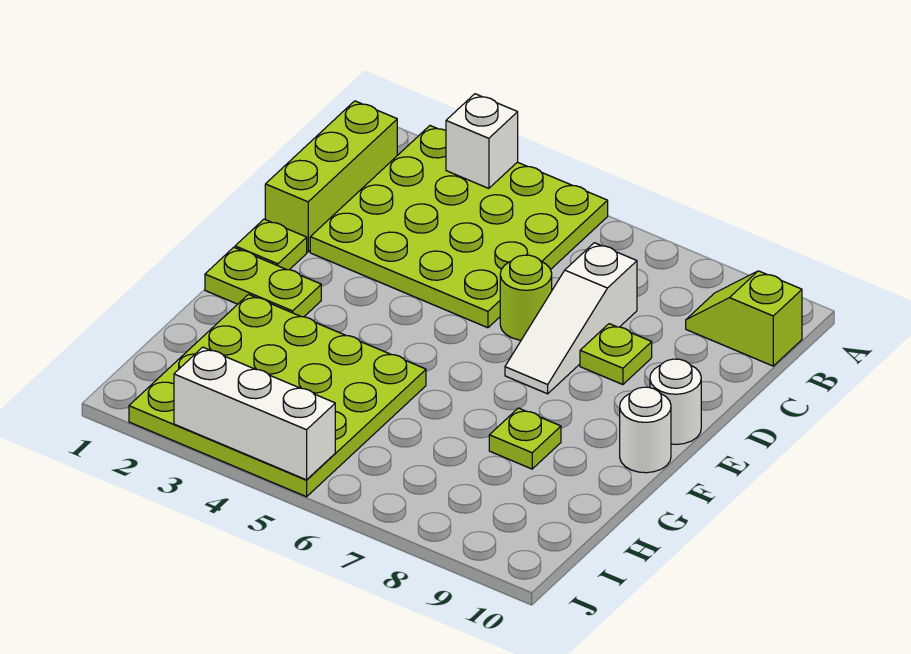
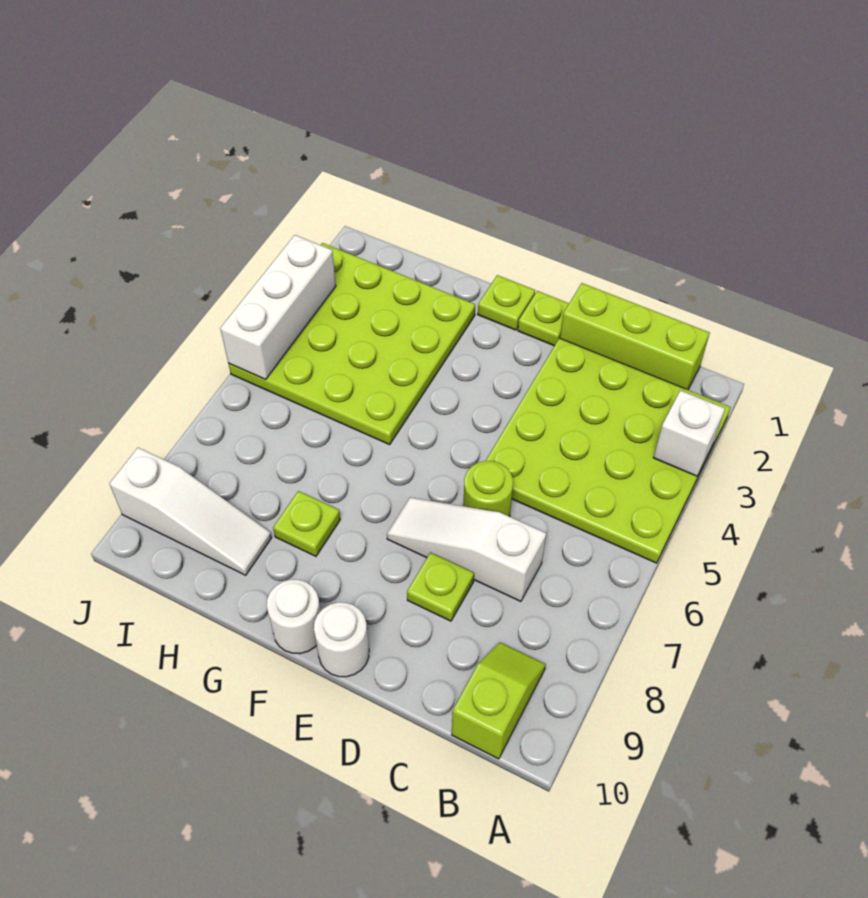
lime 1x2 plate [205,247,321,317] -> lime 1x1 plate [478,275,535,330]
none -> white 1x3 slope [109,448,272,575]

